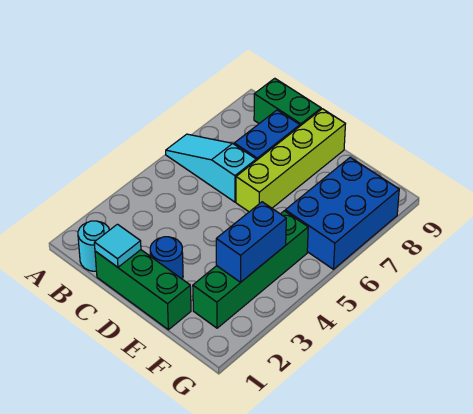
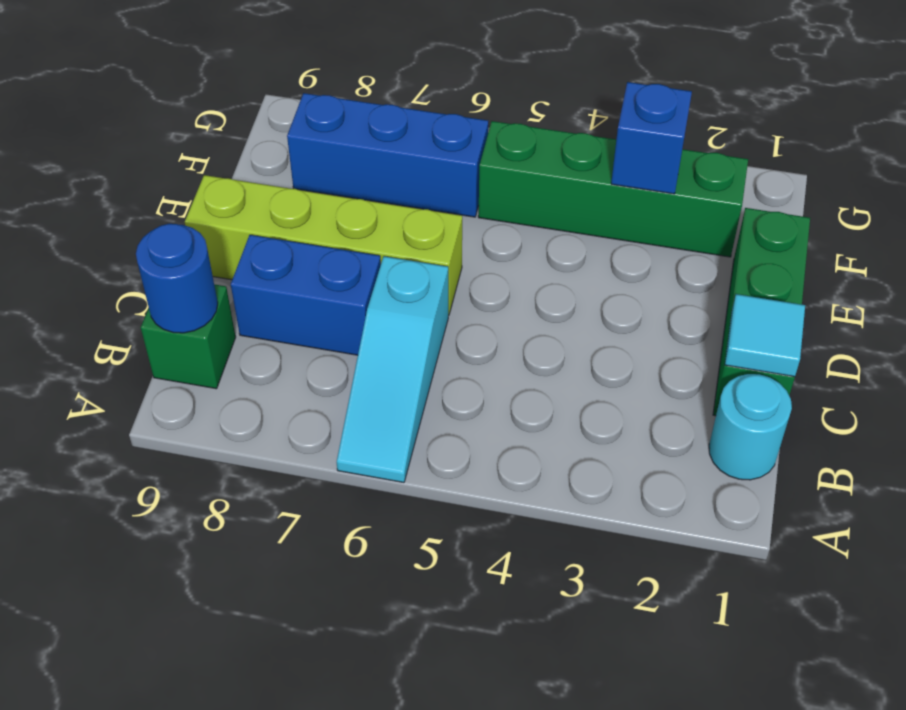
green 1x2 brick [254,78,321,126] -> green 1x1 brick [141,284,236,389]
blue 1x1 round brick [150,237,183,279] -> blue 1x1 round brick moved to [136,224,218,333]
blue 1x2 brick [216,202,286,282] -> blue 1x1 brick [611,82,692,194]
blue 2x3 brick [285,157,399,269] -> blue 1x3 brick [287,93,488,217]

